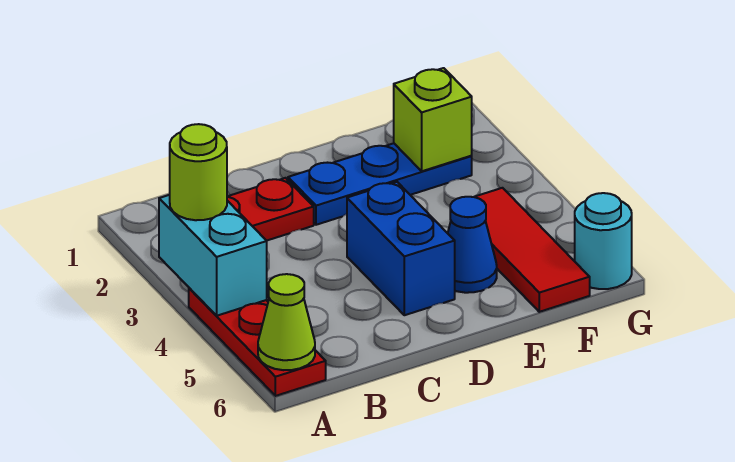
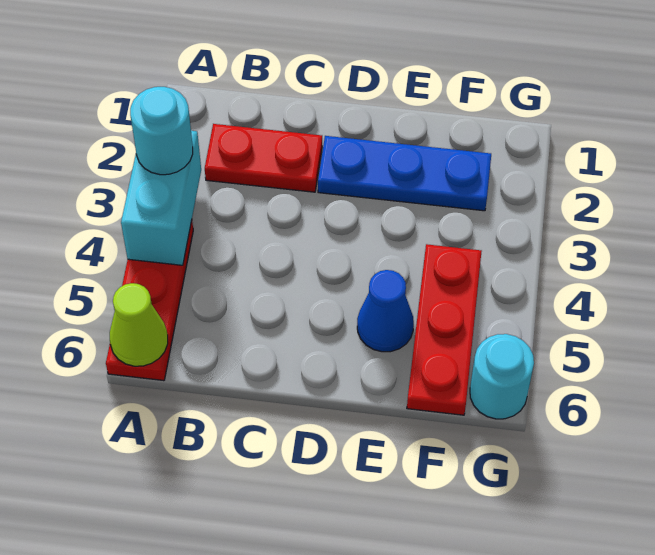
lime 1x1 round brick [170,124,227,220] -> cyan 1x1 round brick [130,87,193,175]
blue 1x2 brick [347,182,455,315] -> none
lime 1x1 brick [394,68,472,171] -> none
red 1x3 tile [475,188,590,312] -> red 1x3 plate [407,244,482,415]

